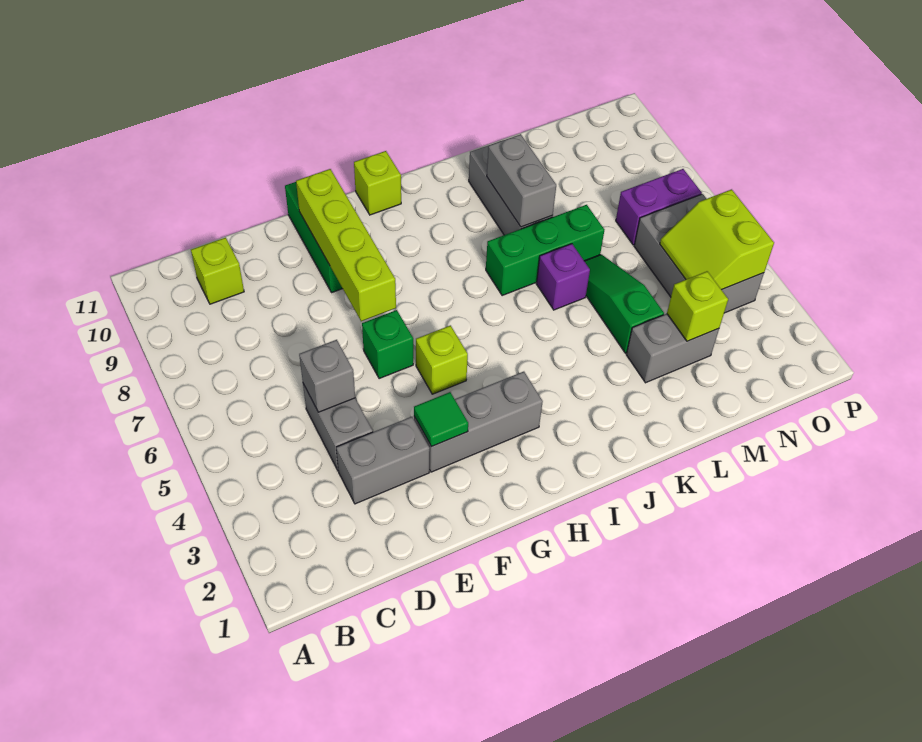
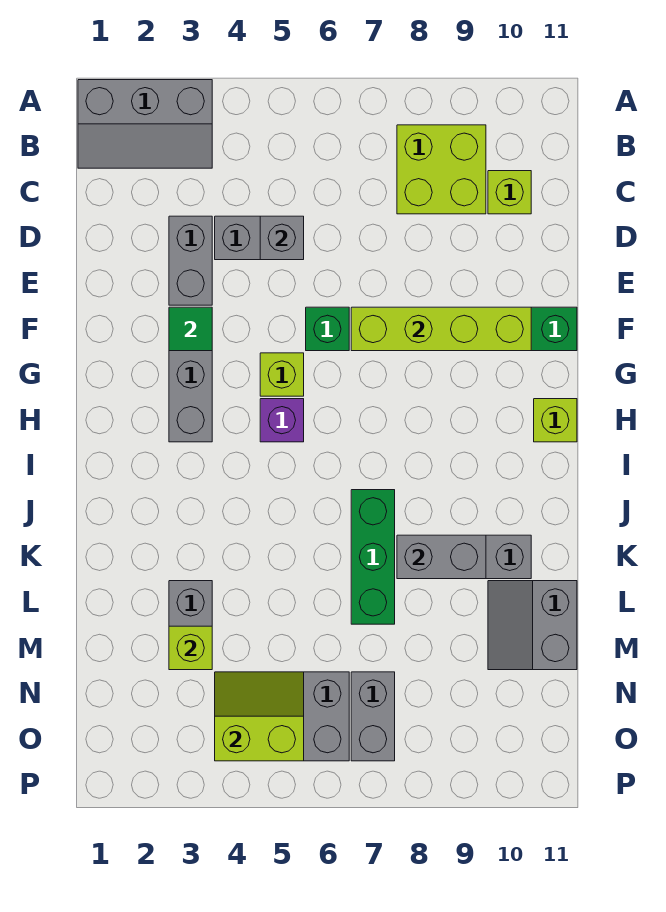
none -> grey 2x3 slope [78,80,212,168]
none -> lime 2x2 brick [397,125,486,214]
purple 1x1 brick [537,244,590,310] -> purple 1x1 brick moved to [260,399,304,442]
green 1x3 slope [584,254,664,353] -> none
none -> grey 2x2 slope [488,581,577,670]
purple 1x2 brick [616,169,702,245] -> grey 1x2 brick [351,672,395,761]

